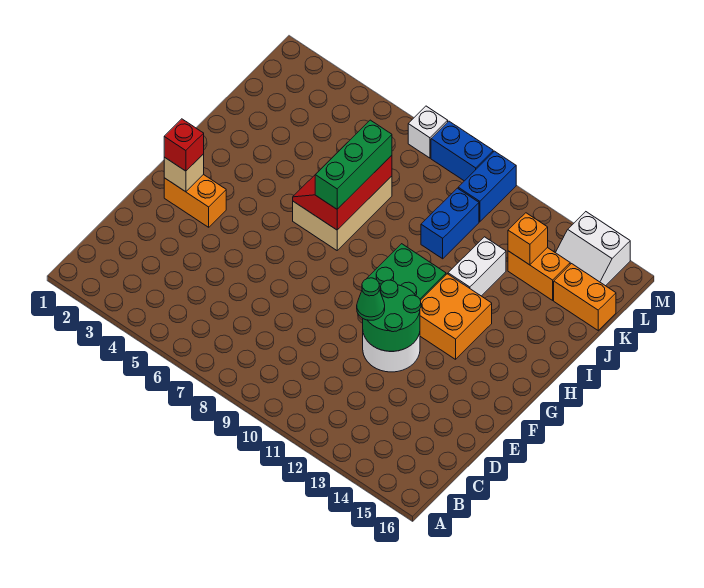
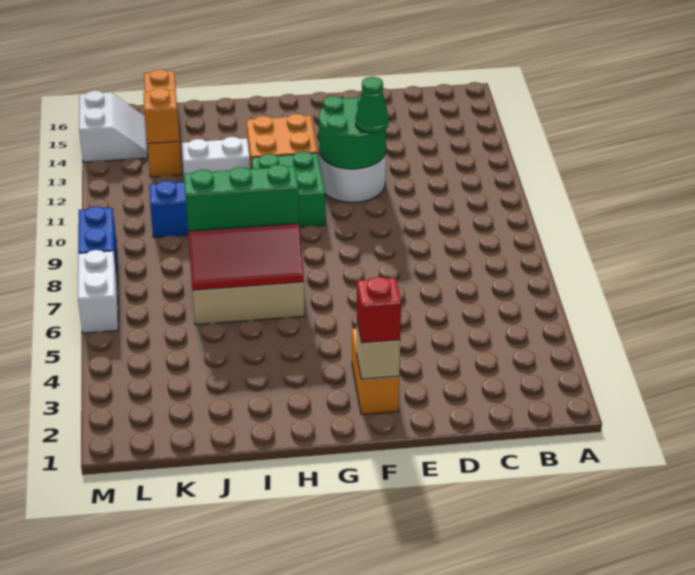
blue 1x2 brick [458,151,516,222] -> none
white 1x1 brick [408,106,448,158] -> white 1x2 brick [78,250,118,333]

